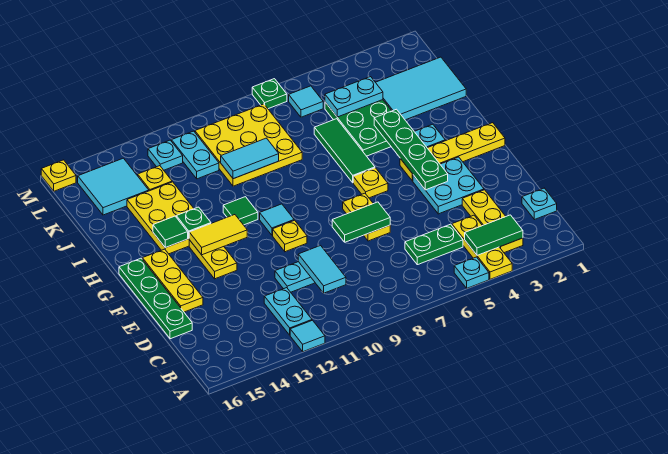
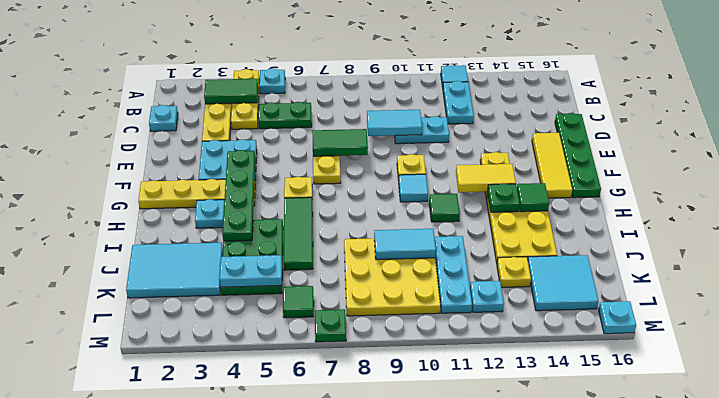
cyan 1x2 tile [298,246,346,293] -> cyan 1x2 tile turned to [367,110,422,136]
yellow 1x3 plate [142,249,203,312] -> yellow 1x3 tile [532,133,572,198]
cyan 1x2 plate [172,131,219,179] -> cyan 1x3 plate [434,236,472,313]
cyan 1x1 tile [289,86,323,117] -> green 1x1 tile [283,286,314,318]
yellow 1x1 plate [41,160,76,191] -> cyan 1x1 plate [599,301,636,334]

